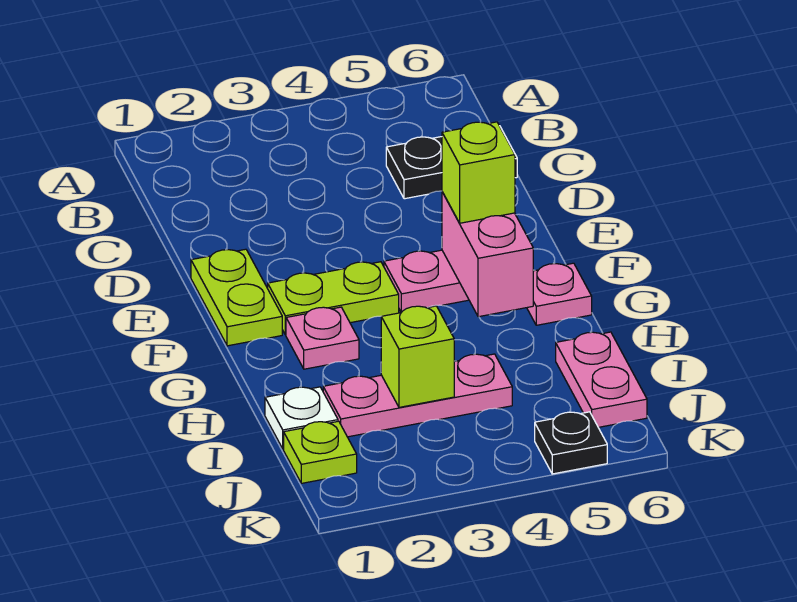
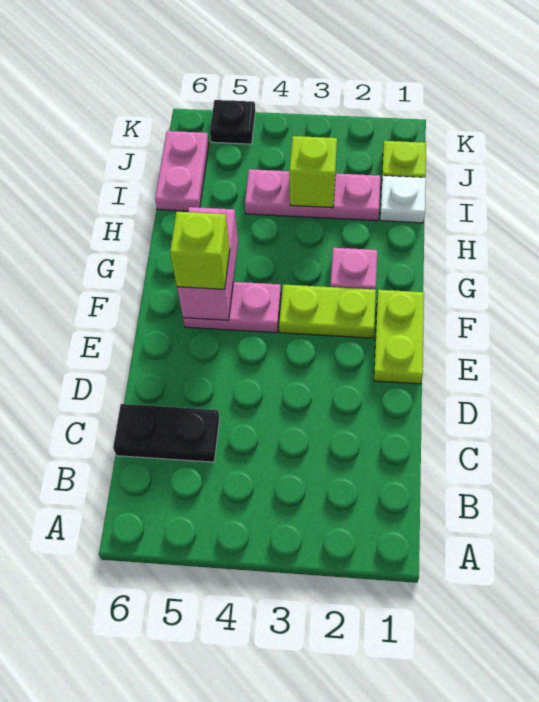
pink 1x1 plate [527,263,592,325] -> none

